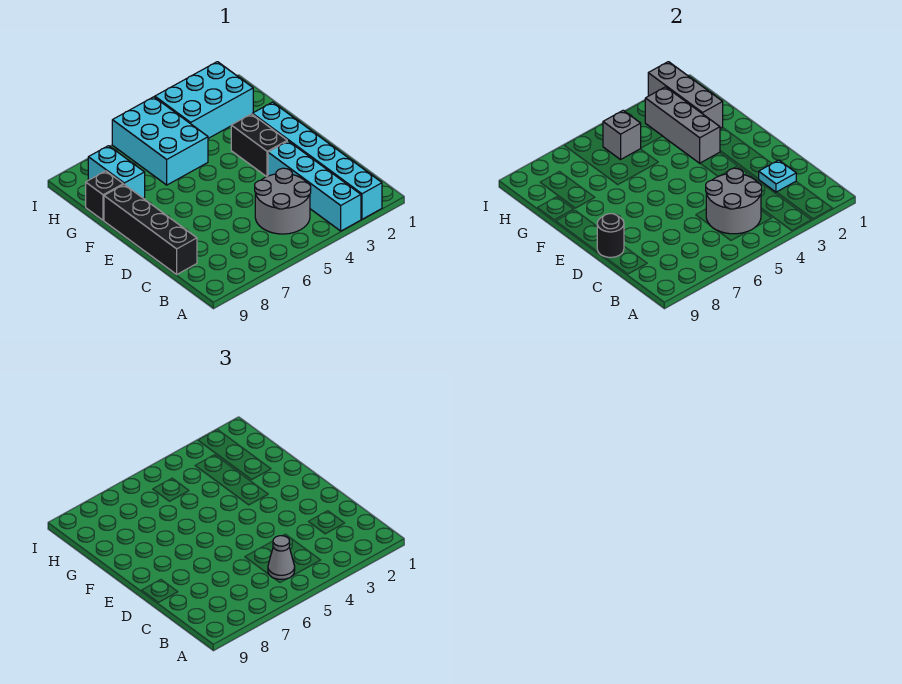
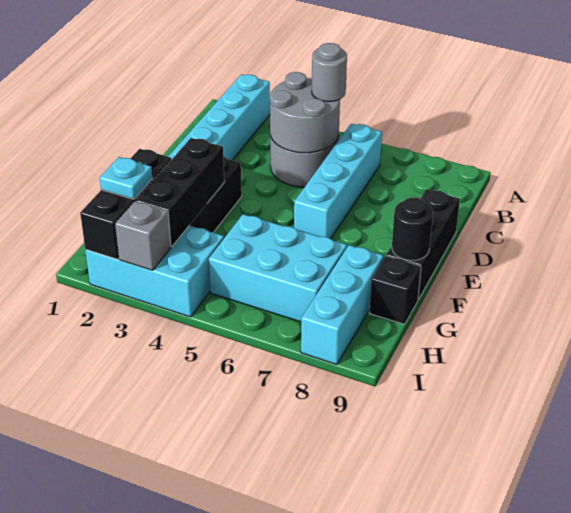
cyan 1x4 brick [268,141,361,231] -> cyan 1x4 brick moved to [294,124,382,239]
grey 1x1 cone [268,536,295,579] -> grey 1x1 round brick [312,43,347,102]
cyan 1x1 plate [759,160,796,192] -> cyan 1x1 plate moved to [100,157,152,199]
black 1x4 brick [104,185,197,274] -> black 1x3 brick [386,189,460,300]
black 1x1 round brick [597,214,624,257] -> black 1x1 round brick moved to [392,197,433,260]
grey 1x3 brick [645,87,720,163] -> black 1x3 brick [136,138,224,247]
grey 1x3 brick [648,62,723,128] -> black 1x3 brick [80,149,171,259]
cyan 2x3 brick [112,97,208,185] -> cyan 2x3 brick turned to [209,214,347,322]
cyan 1x2 brick [88,146,145,198] -> cyan 1x3 brick [301,245,384,365]
grey 1x1 brick [603,110,641,160] -> grey 1x1 brick moved to [115,202,171,270]

